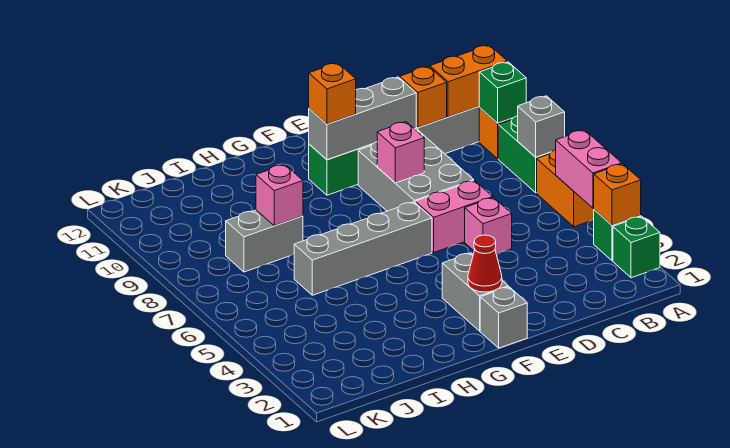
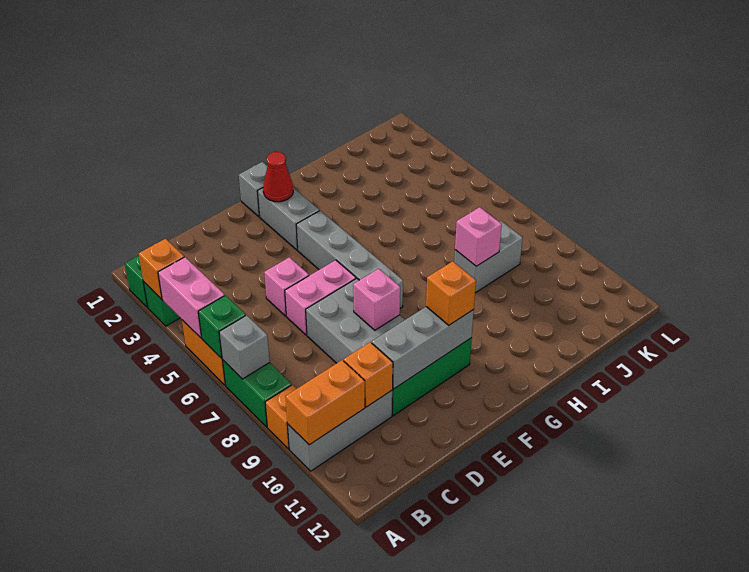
green 1x1 brick [479,62,526,123] -> green 1x1 brick moved to [198,295,246,358]
grey 1x4 brick [294,202,432,295] -> grey 1x4 brick turned to [296,211,403,308]

